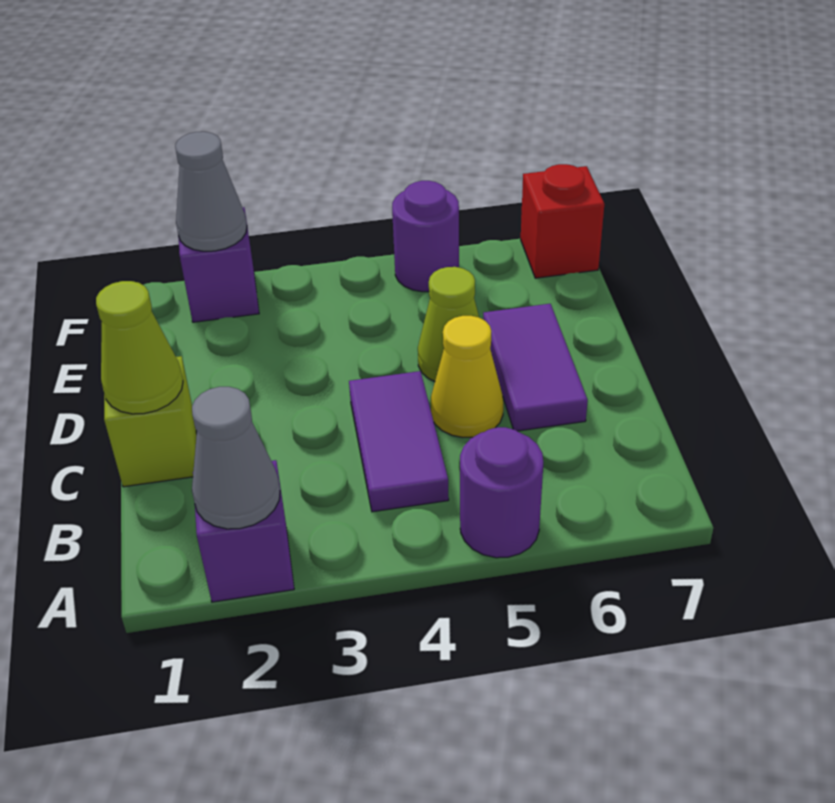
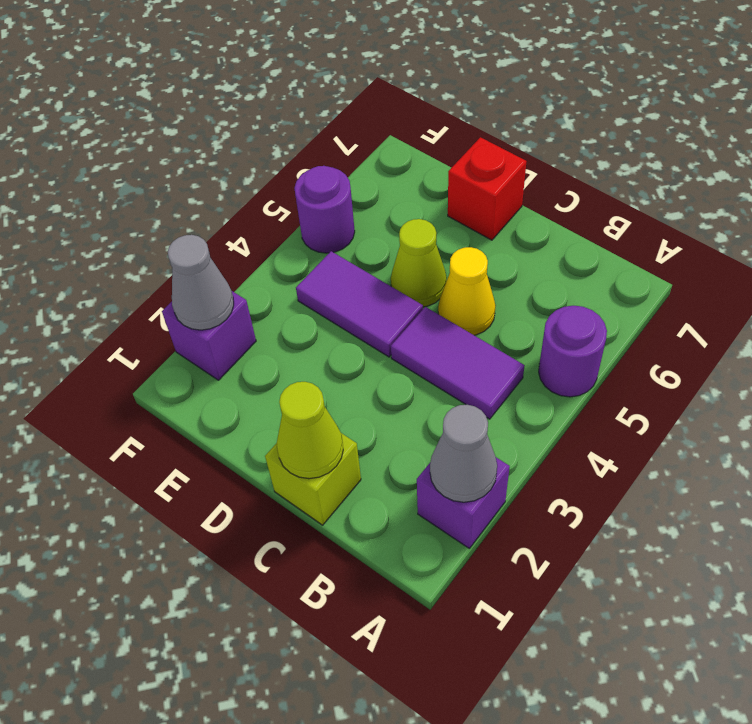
purple 1x2 tile [483,304,588,431] -> purple 1x2 tile moved to [296,251,423,357]
red 1x1 brick [521,164,604,278] -> red 1x1 brick moved to [448,137,527,240]

